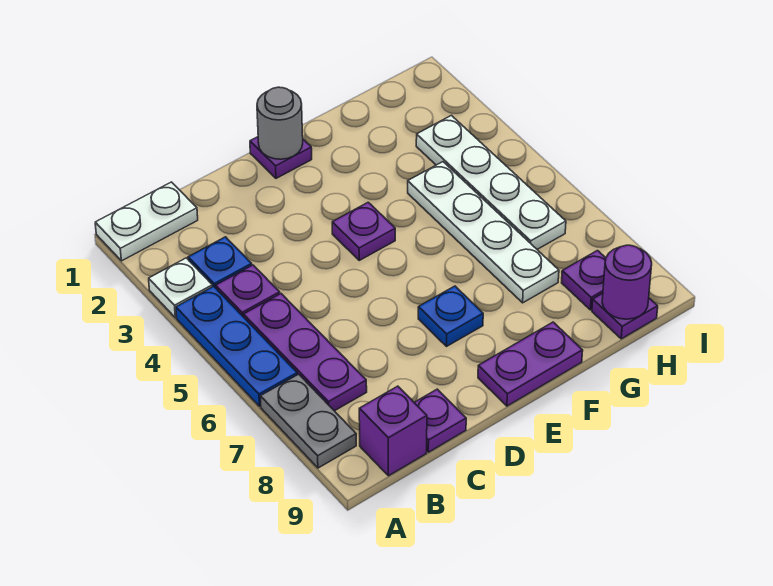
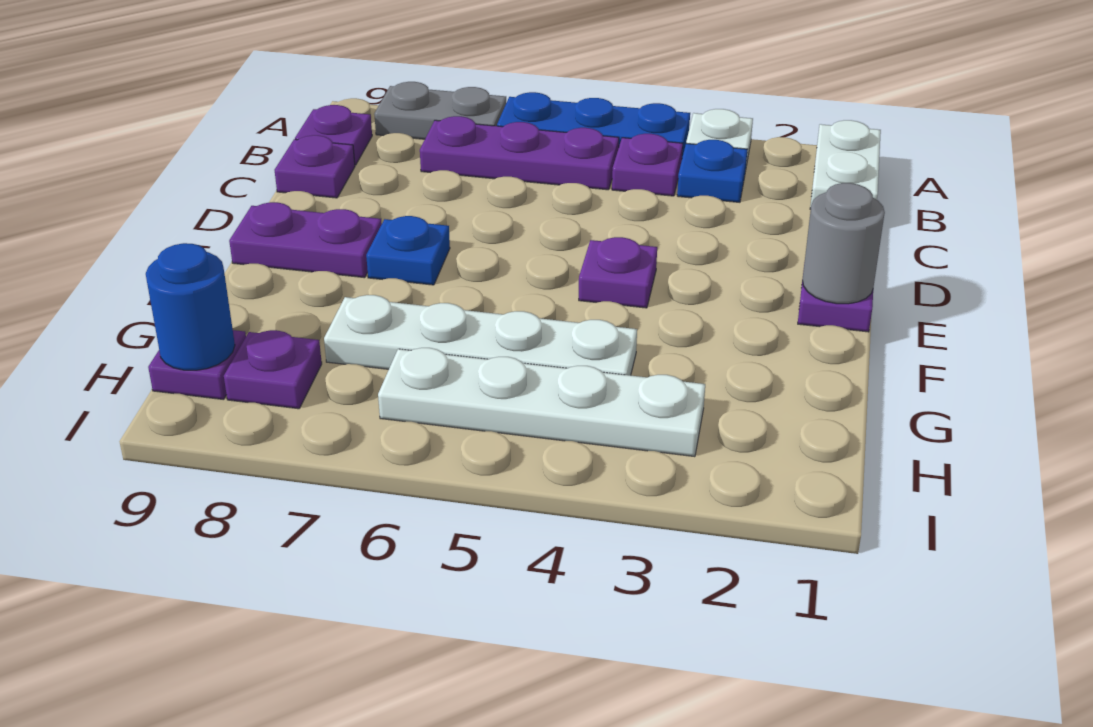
purple 1x1 brick [359,386,427,476] -> purple 1x1 plate [295,105,372,165]
purple 1x2 plate [478,322,583,406] -> purple 1x2 plate turned to [229,202,382,278]
purple 1x1 round brick [602,245,652,319] -> blue 1x1 round brick [146,243,235,370]

